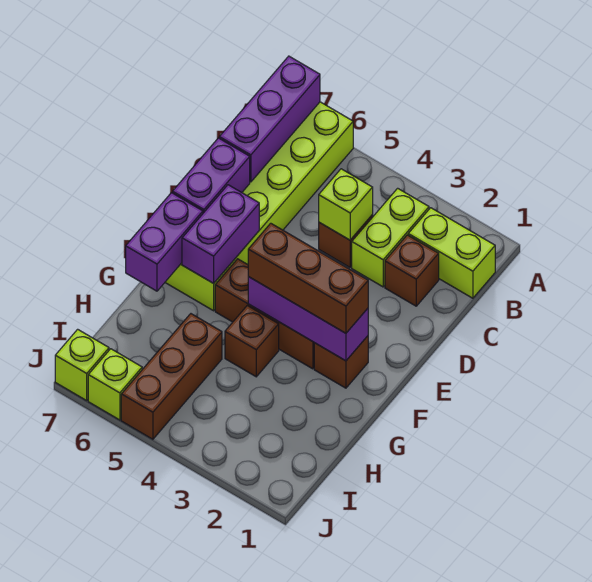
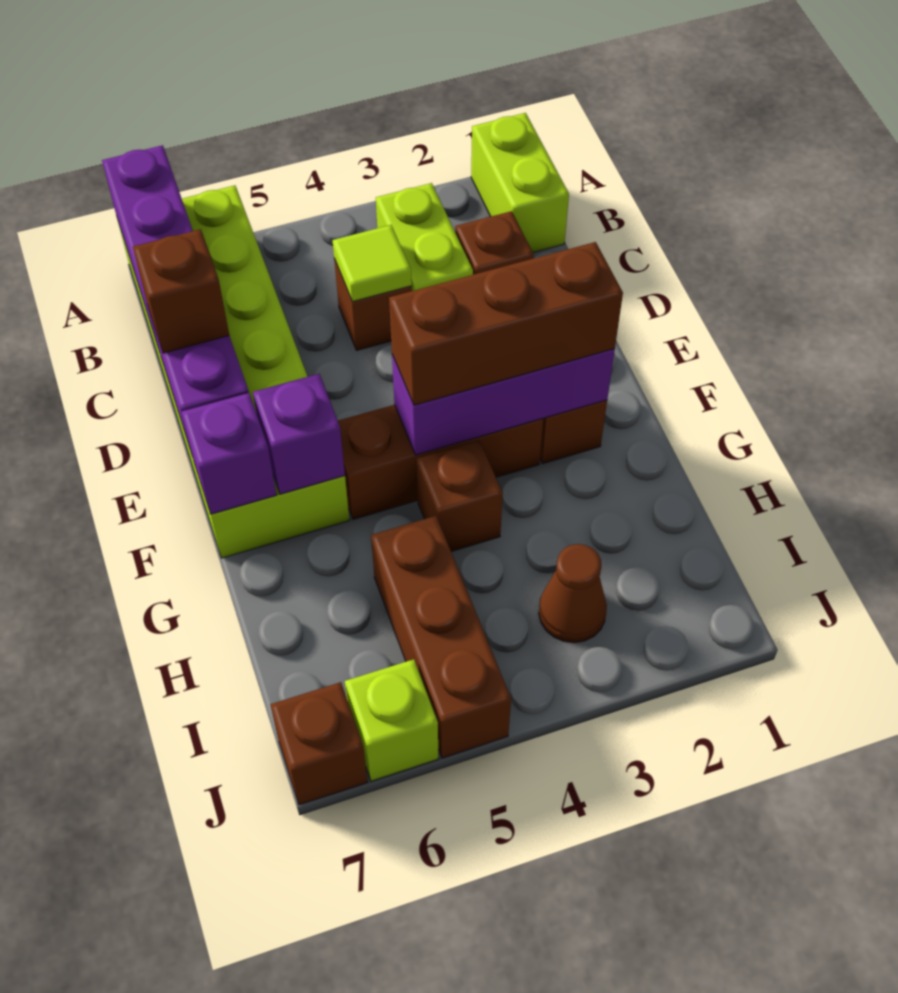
lime 1x2 brick [408,208,495,298] -> lime 1x2 brick turned to [471,113,569,252]
lime 1x1 brick [319,169,373,240] -> lime 1x1 tile [333,225,412,302]
none -> brown 1x1 brick [133,229,229,353]
purple 1x2 brick [182,185,259,283] -> purple 1x1 brick [253,374,345,494]
purple 1x2 brick [126,193,203,291] -> purple 1x1 brick [181,393,277,514]
none -> brown 1x1 cone [539,544,607,643]
lime 1x1 brick [55,329,109,401] -> brown 1x1 brick [270,682,367,805]

